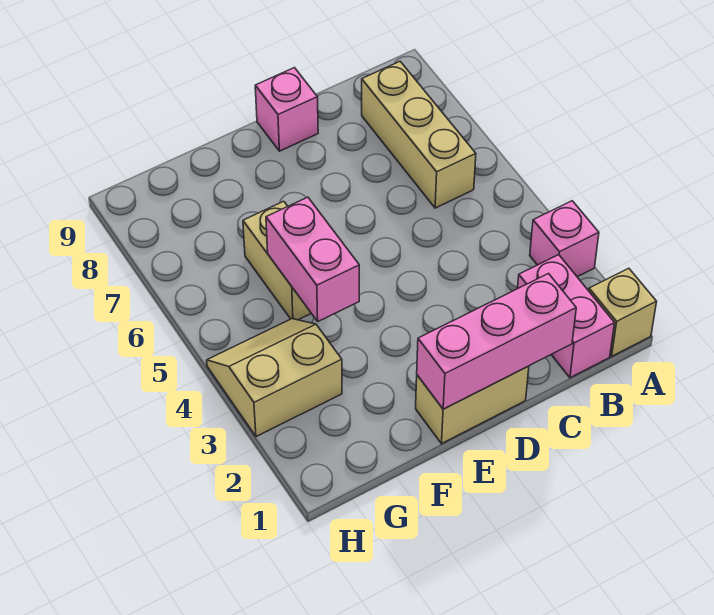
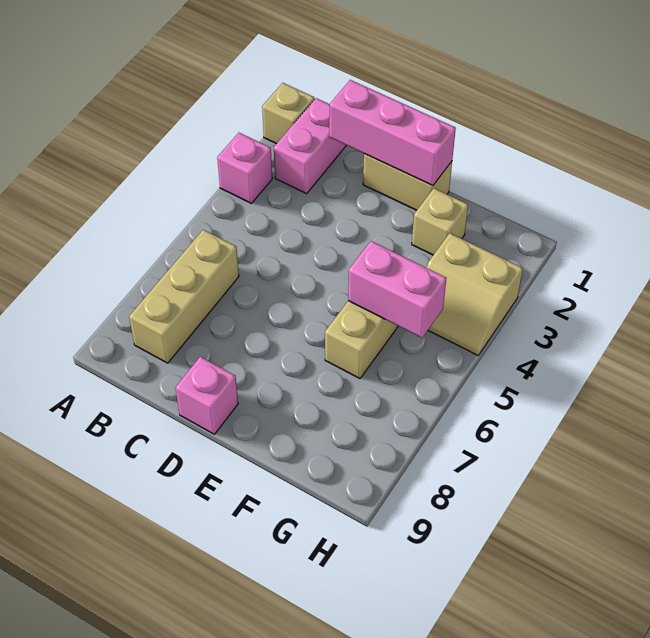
none -> tan 1x1 brick [412,188,468,255]
pink 1x2 brick [266,197,359,321] -> pink 1x2 brick turned to [348,241,446,338]

